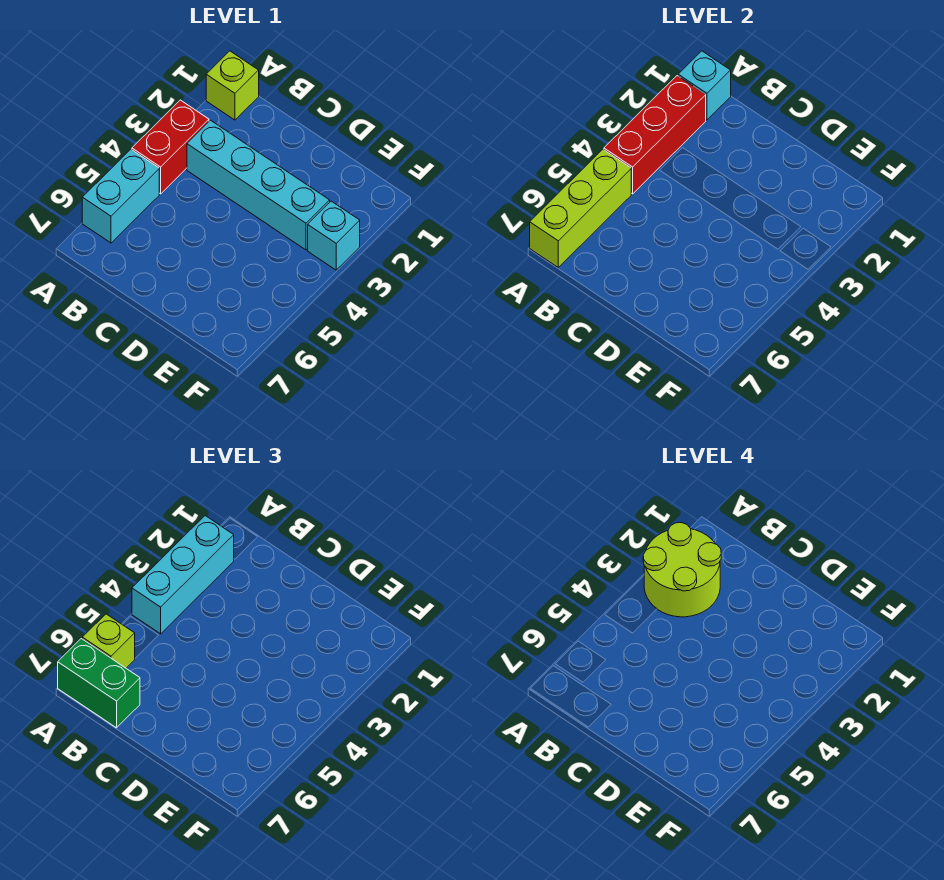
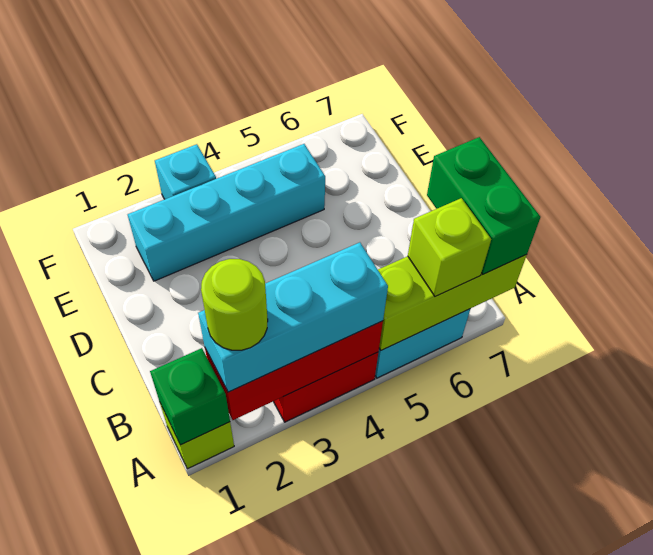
cyan 1x1 brick [678,51,731,120] -> green 1x1 brick [150,348,230,445]
lime 2x2 round brick [643,523,721,617] -> lime 1x1 round brick [201,259,268,350]
cyan 1x4 brick [187,120,330,250] -> cyan 1x4 brick turned to [128,144,325,281]

